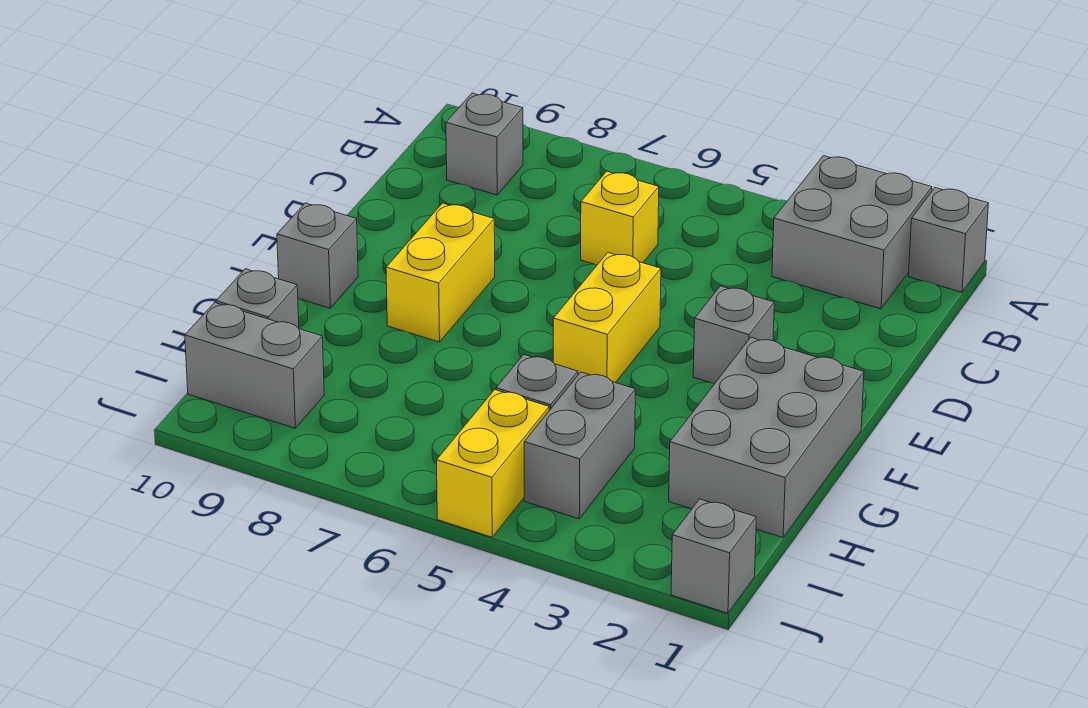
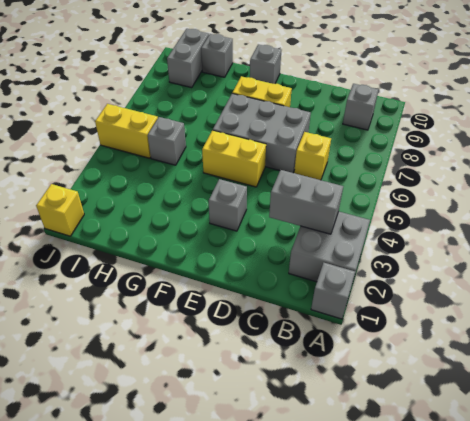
grey 2x3 brick [669,337,864,538] -> grey 2x3 brick moved to [213,94,311,173]
grey 1x2 brick [524,372,635,519] -> grey 1x2 brick moved to [269,170,343,234]
grey 1x1 brick [671,499,756,613] -> yellow 1x1 brick [36,184,84,236]

